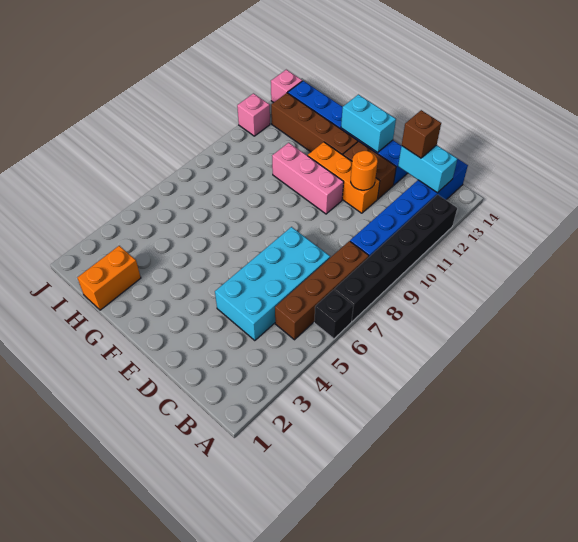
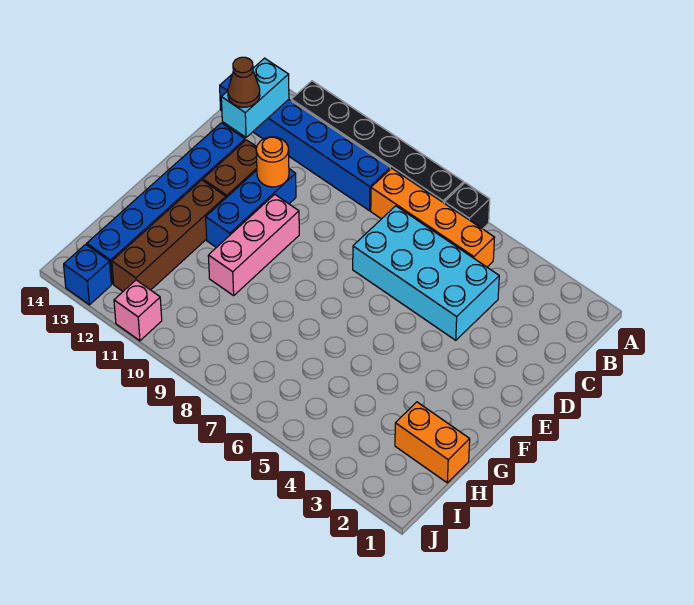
brown 1x4 brick [275,241,369,340] -> orange 1x4 brick [371,168,495,267]
brown 1x1 brick [402,110,441,158] -> brown 1x1 cone [228,57,260,107]
orange 1x3 brick [308,142,380,213] -> blue 1x3 brick [206,169,296,248]
cyan 1x2 brick [341,95,396,152] -> none
pink 1x1 brick [271,70,302,102] -> blue 1x1 brick [64,244,111,305]

